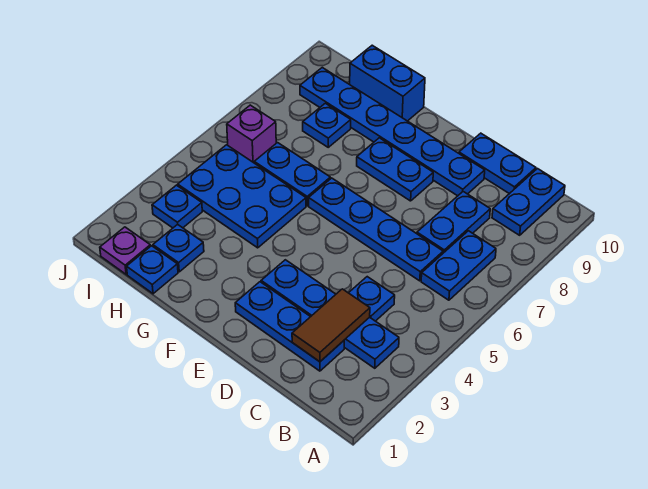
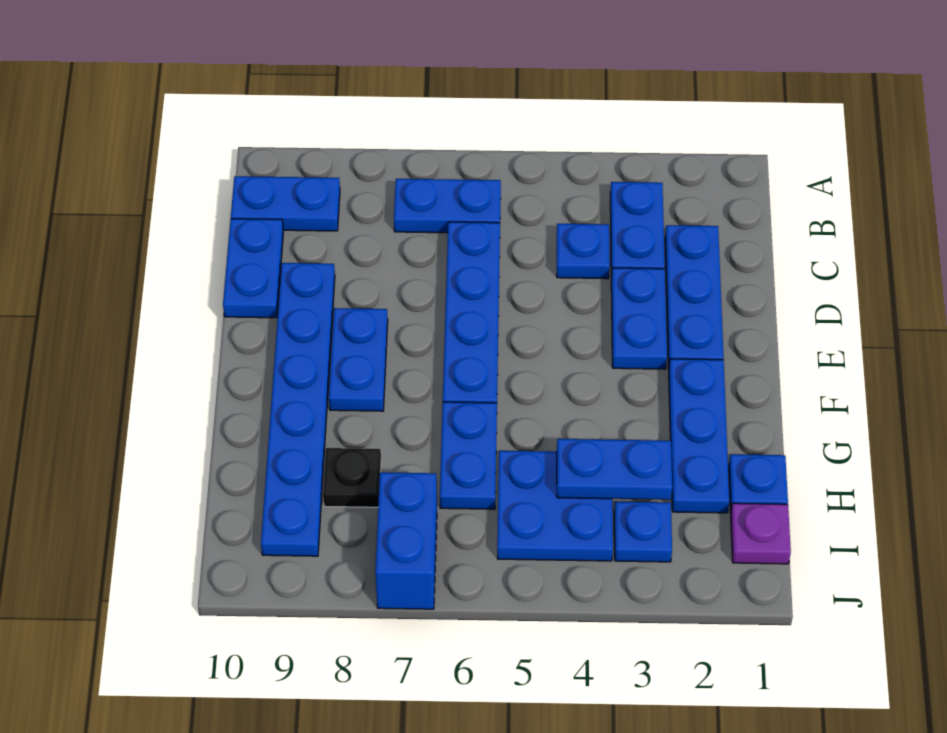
brown 1x2 tile [292,289,370,362] -> none
blue 1x2 plate [417,192,490,253] -> blue 1x2 plate moved to [557,439,672,500]
blue 2x3 plate [178,145,306,248] -> blue 2x2 plate [497,451,613,561]
blue 1x2 brick [350,45,425,121] -> blue 1x2 brick moved to [375,472,437,609]
blue 1x1 plate [153,224,204,272] -> blue 1x3 plate [669,359,729,513]
blue 1x1 plate [303,103,351,147] -> black 1x1 plate [323,448,381,507]
purple 1x1 brick [227,105,276,163] -> none

